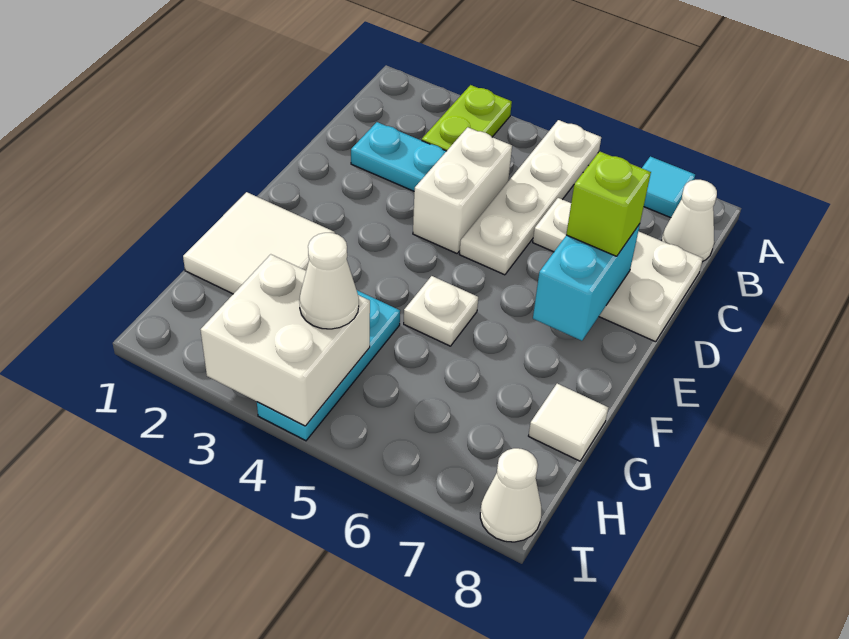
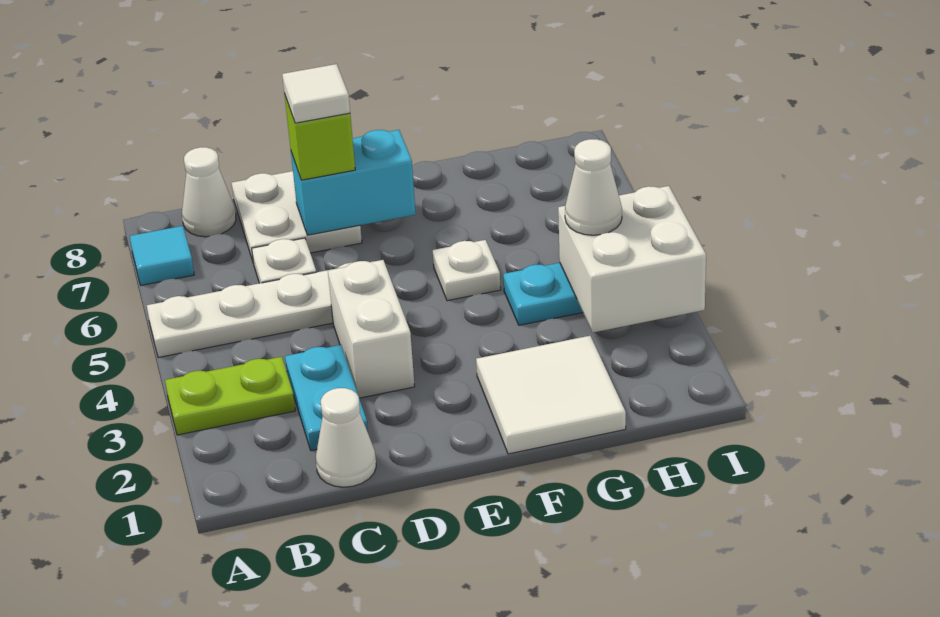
white 1x2 brick [413,127,512,253] -> white 1x2 brick turned to [328,260,415,398]
white 1x1 tile [529,384,608,461] -> white 1x1 tile moved to [282,64,350,123]
white 1x1 cone [480,448,541,542] -> white 1x1 cone moved to [316,388,376,487]

